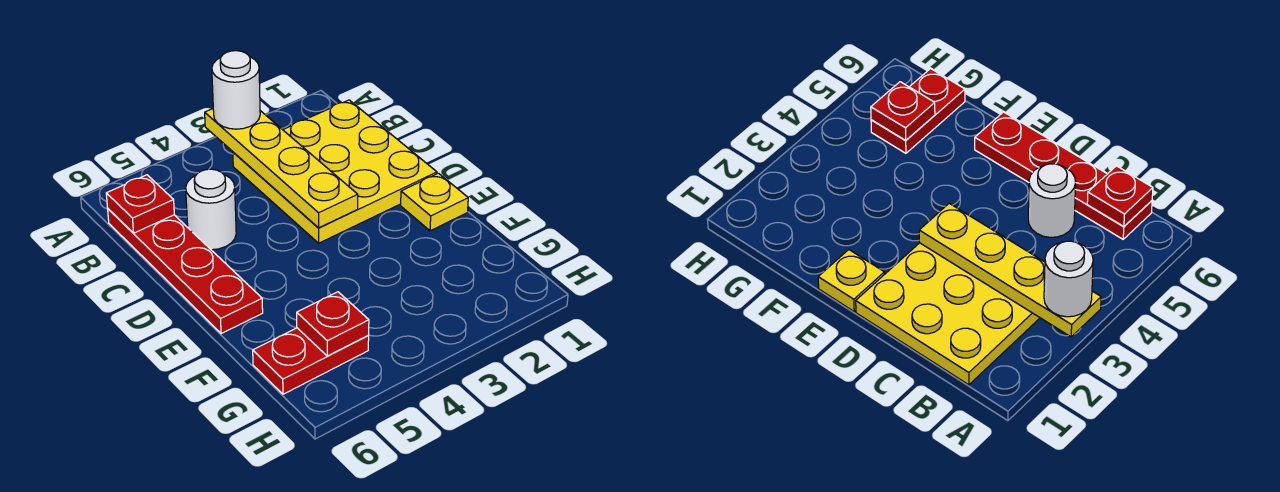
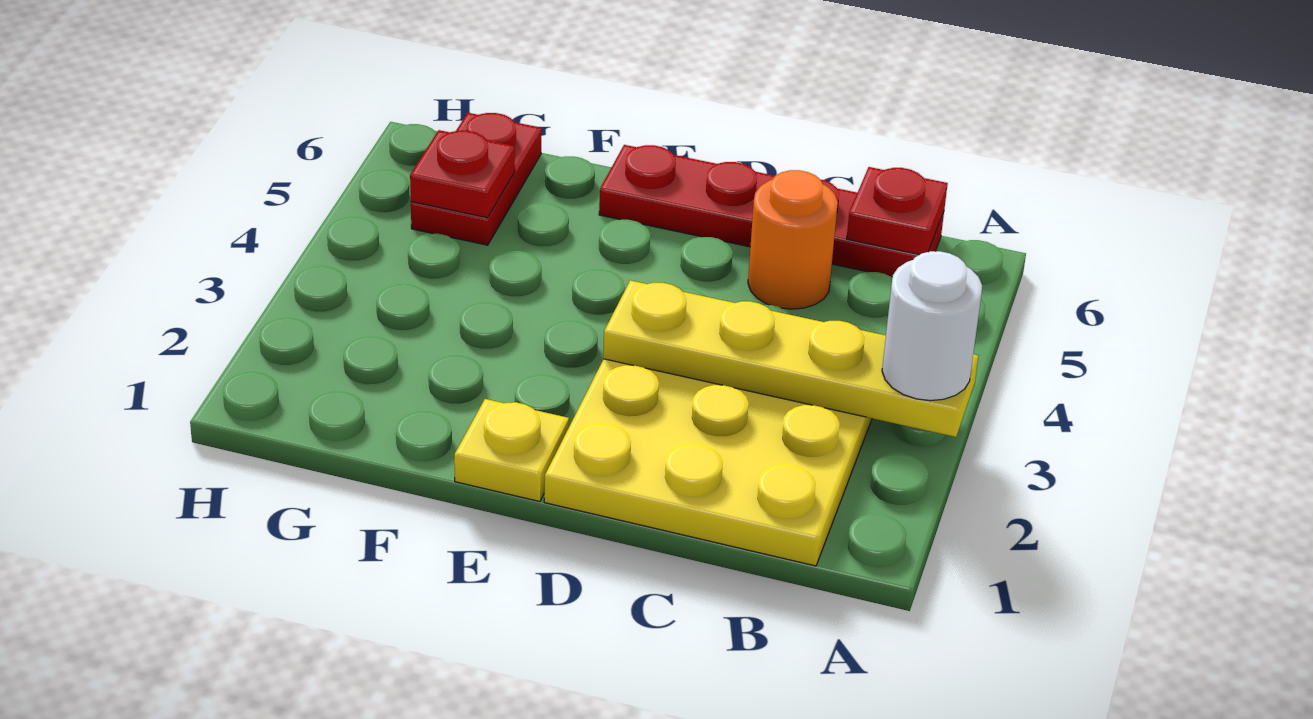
white 1x1 round brick [186,169,236,250] -> orange 1x1 round brick [748,170,838,309]

